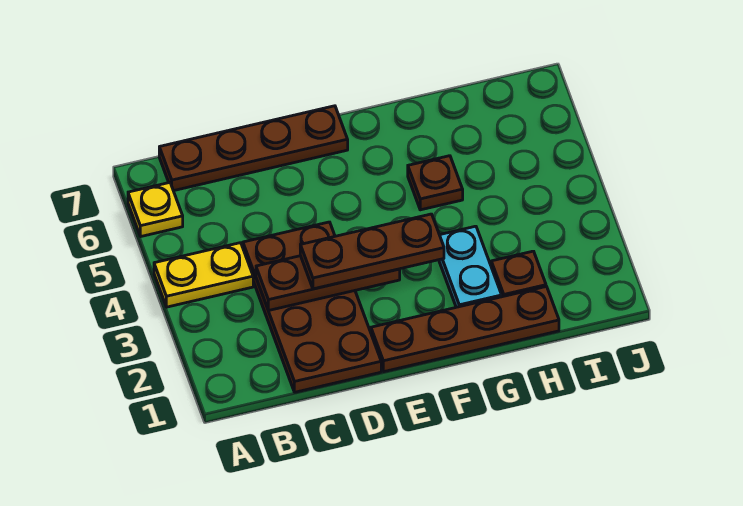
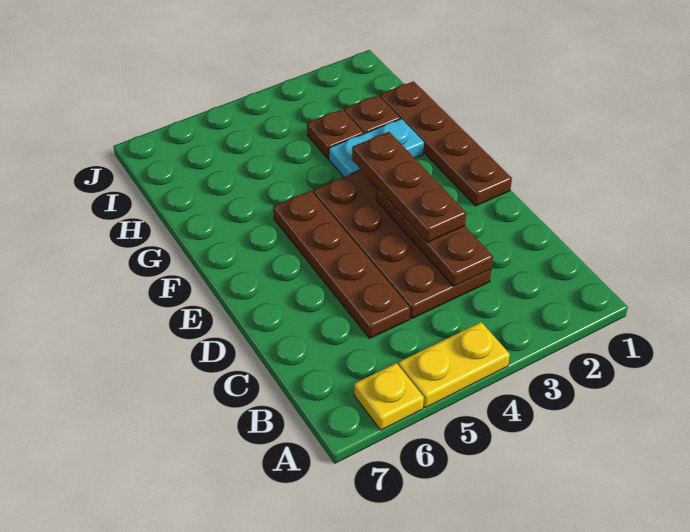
yellow 1x2 plate [154,243,253,307] -> yellow 1x2 plate turned to [398,322,510,408]
brown 1x4 plate [159,106,348,191] -> brown 1x4 plate moved to [273,191,410,338]
brown 2x4 plate [243,222,381,392] -> brown 2x4 plate turned to [313,170,491,319]
brown 1x1 plate [408,156,463,210] -> brown 1x1 plate moved to [307,109,364,159]

